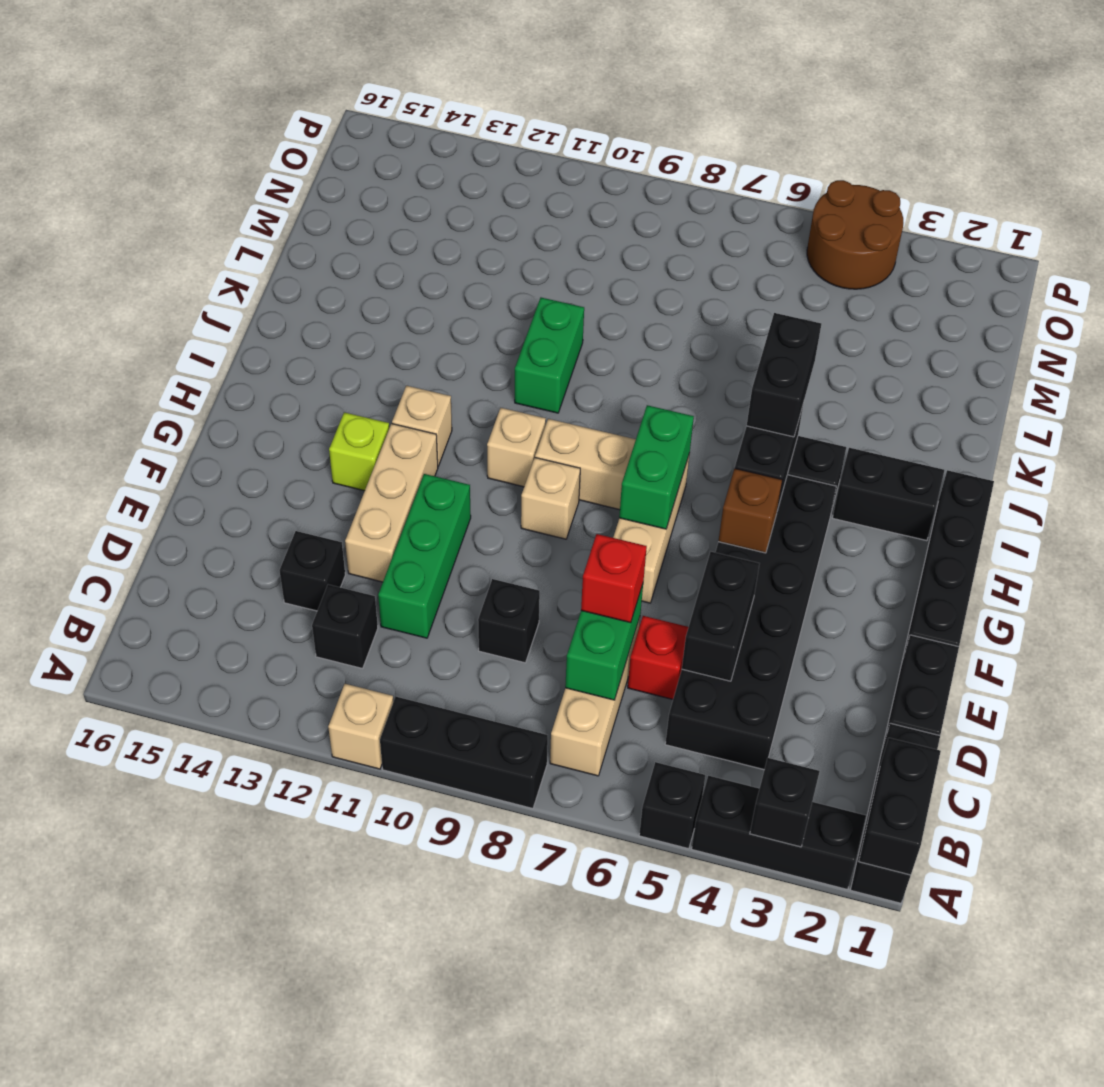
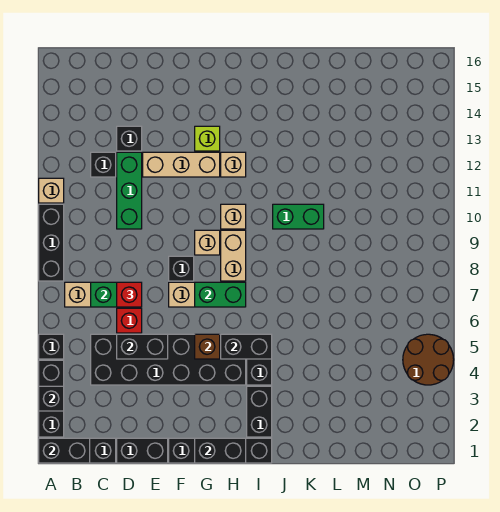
black 1x1 brick [478,579,540,663] -> black 1x1 brick moved to [169,256,194,281]
green 1x3 brick [378,474,471,638] -> green 1x3 brick turned to [117,152,142,229]
black 1x2 brick [747,313,821,437] -> black 1x2 brick moved to [195,438,246,463]

